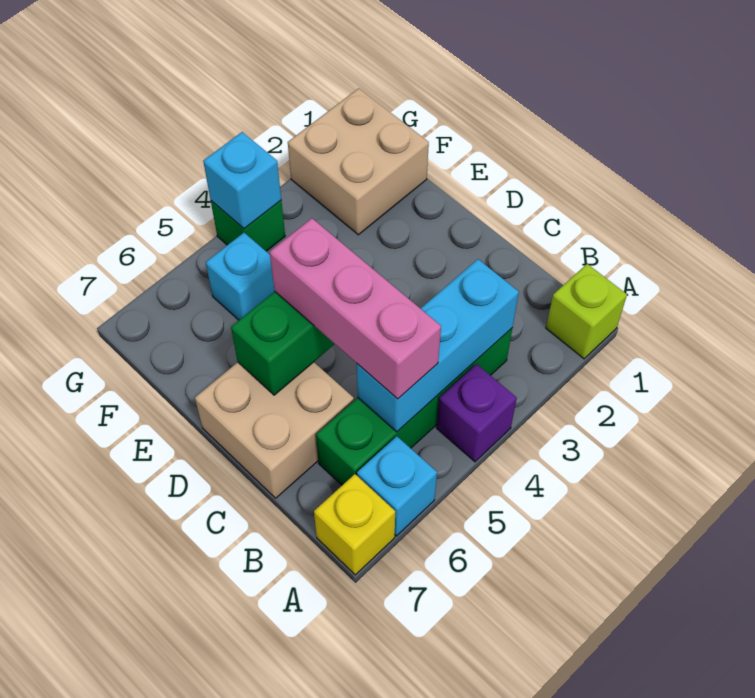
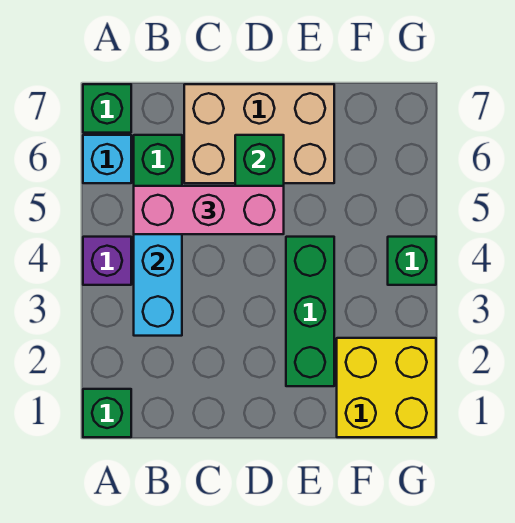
lime 1x1 brick [546,264,627,359] -> green 1x1 brick [83,389,131,437]
yellow 1x1 brick [314,474,395,575] -> green 1x1 brick [83,84,131,133]
tan 2x2 brick [195,362,354,498] -> tan 2x3 brick [184,84,334,183]
none -> green 1x3 brick [286,237,334,386]
tan 2x2 brick [288,88,429,235] -> yellow 2x2 brick [337,338,436,437]
cyan 1x1 brick [206,233,275,320] -> none
cyan 1x1 brick [203,132,281,229] -> none

